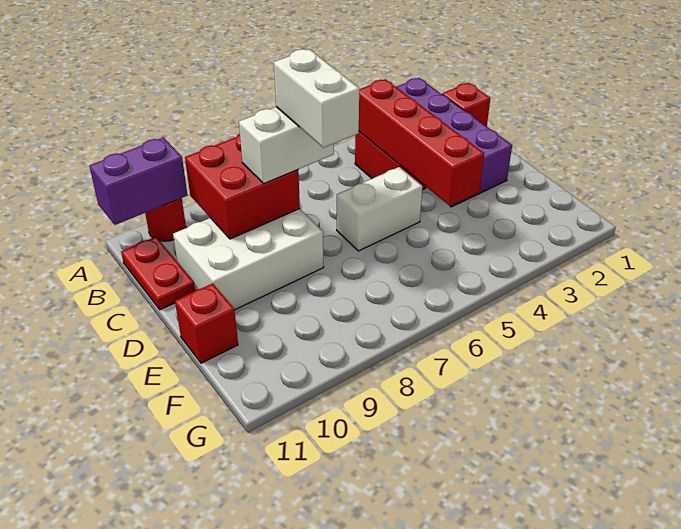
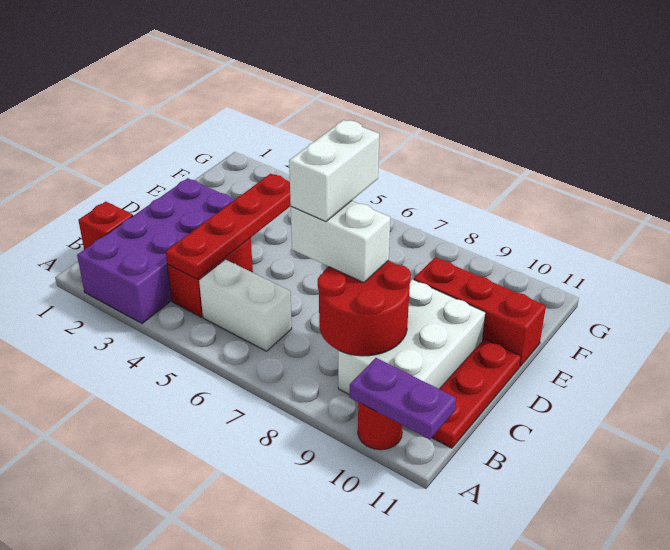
purple 1x2 brick [89,138,187,225] -> purple 1x2 plate [349,358,456,439]
red 1x4 brick [359,79,484,206] -> red 1x4 plate [166,174,291,279]
red 2x2 brick [185,134,300,239] -> red 2x2 round brick [318,261,411,356]
red 1x2 plate [121,237,195,310] -> red 1x3 plate [432,339,521,448]
white 2x3 brick [173,209,324,310] -> white 2x3 brick turned to [338,279,486,395]
white 1x2 brick [337,167,423,251] -> white 1x2 brick moved to [199,260,292,351]
red 1x1 brick [175,283,238,363] -> red 1x3 brick [414,257,546,367]

